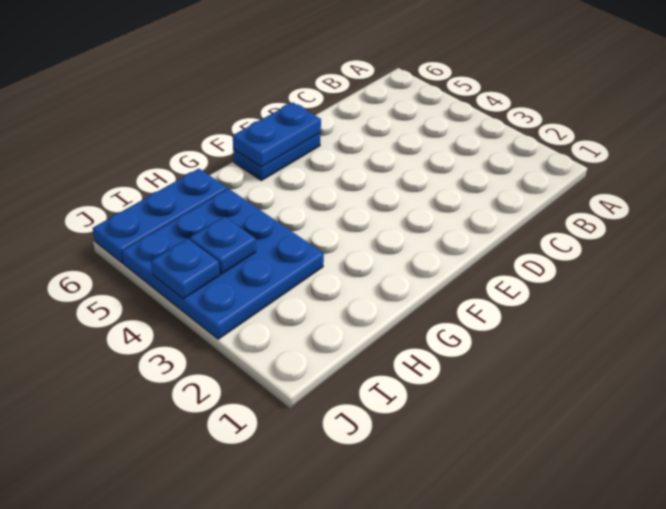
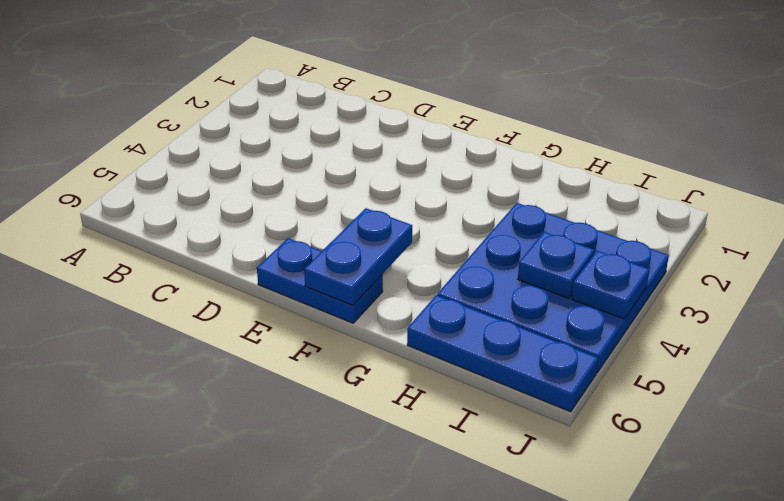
blue 1x2 plate [233,102,321,167] -> blue 1x2 plate turned to [304,208,412,305]

